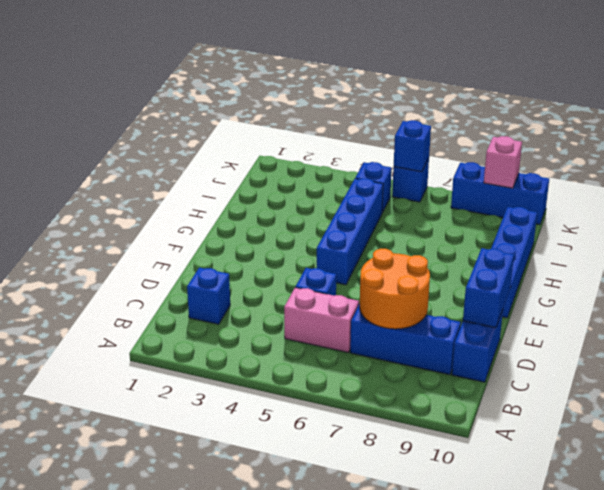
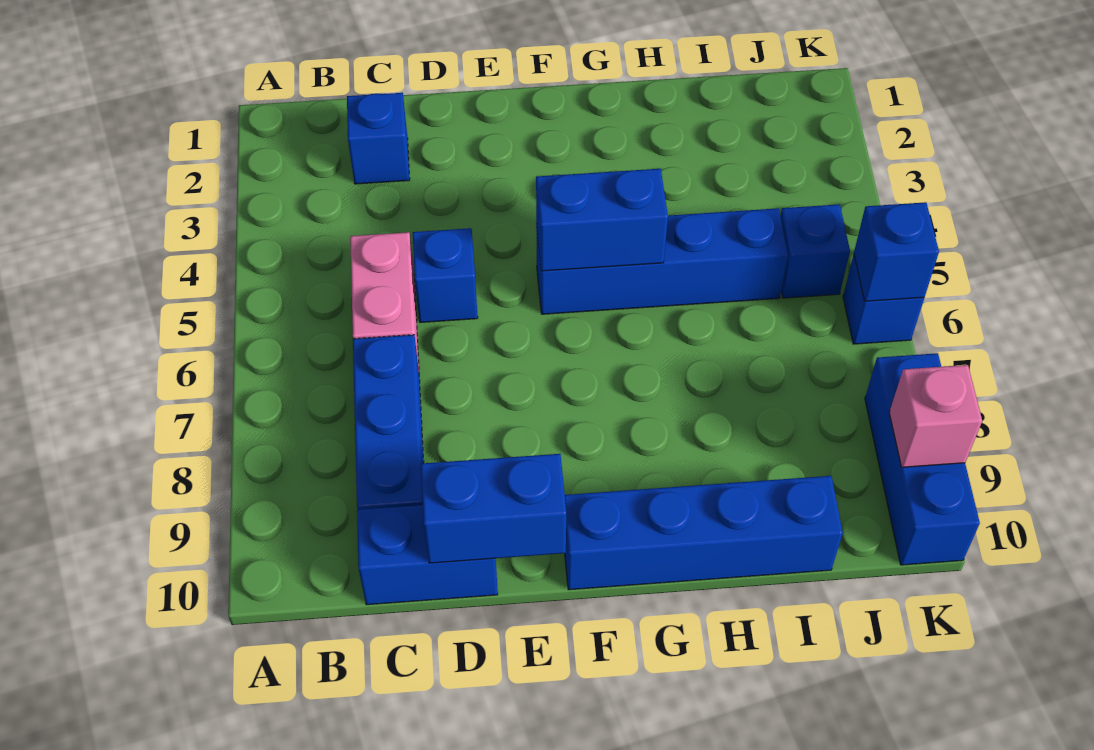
orange 2x2 round brick [360,249,430,329] -> none
none -> blue 1x2 brick [536,169,668,271]

